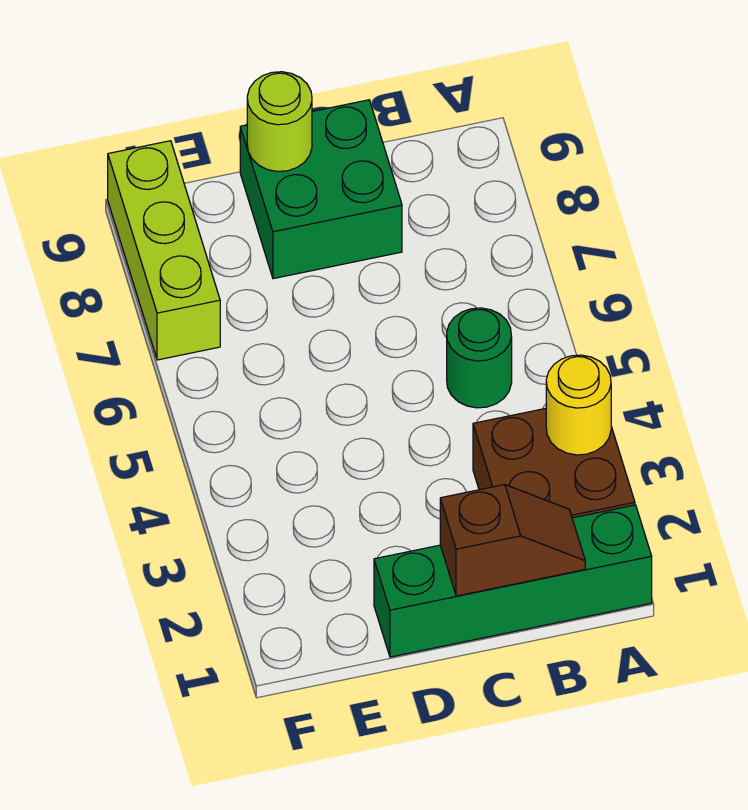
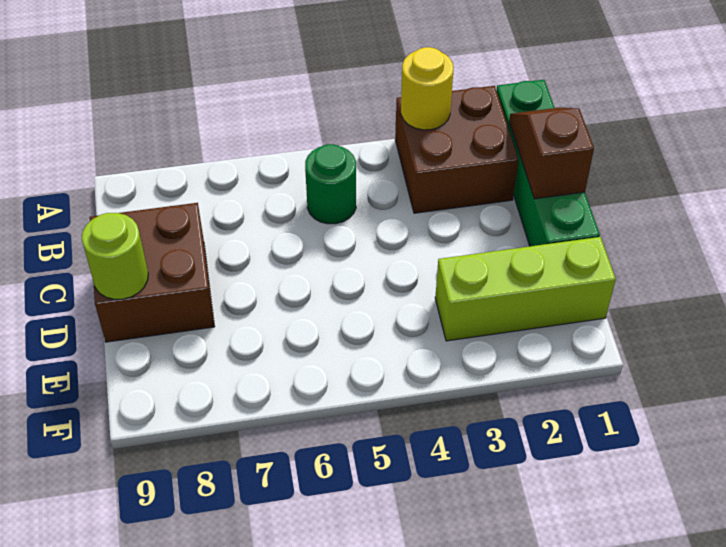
green 2x2 brick [240,100,402,279] -> brown 2x2 brick [90,203,215,342]
lime 1x3 brick [108,141,220,360] -> lime 1x3 brick moved to [435,237,616,341]

